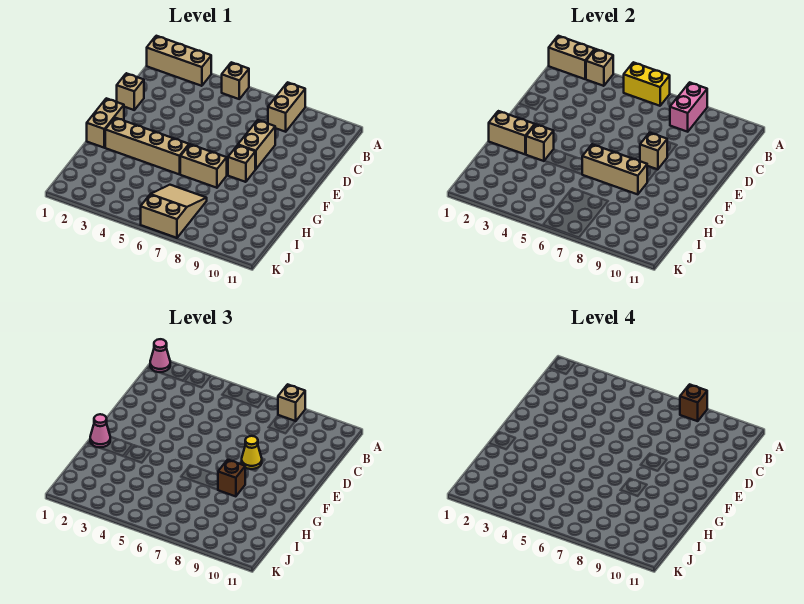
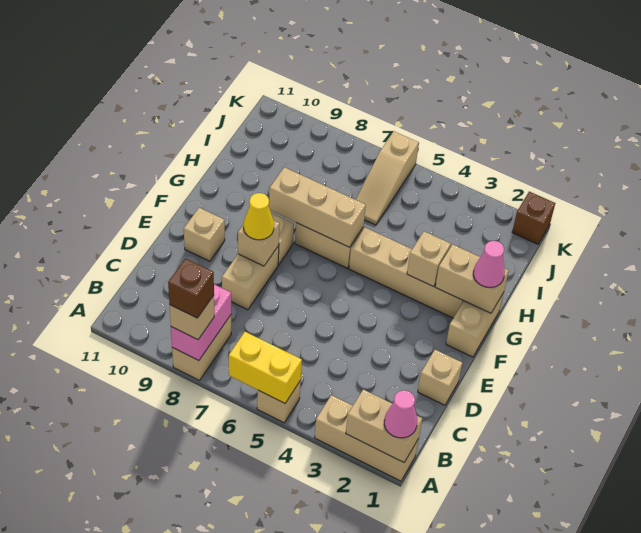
tan 1x1 brick [586,49,613,86] -> tan 1x1 brick moved to [184,208,225,261]
brown 1x1 brick [218,460,245,496] -> brown 1x1 brick moved to [512,192,555,244]
tan 2x3 slope [141,185,207,238] -> tan 1x3 slope [356,131,419,225]

